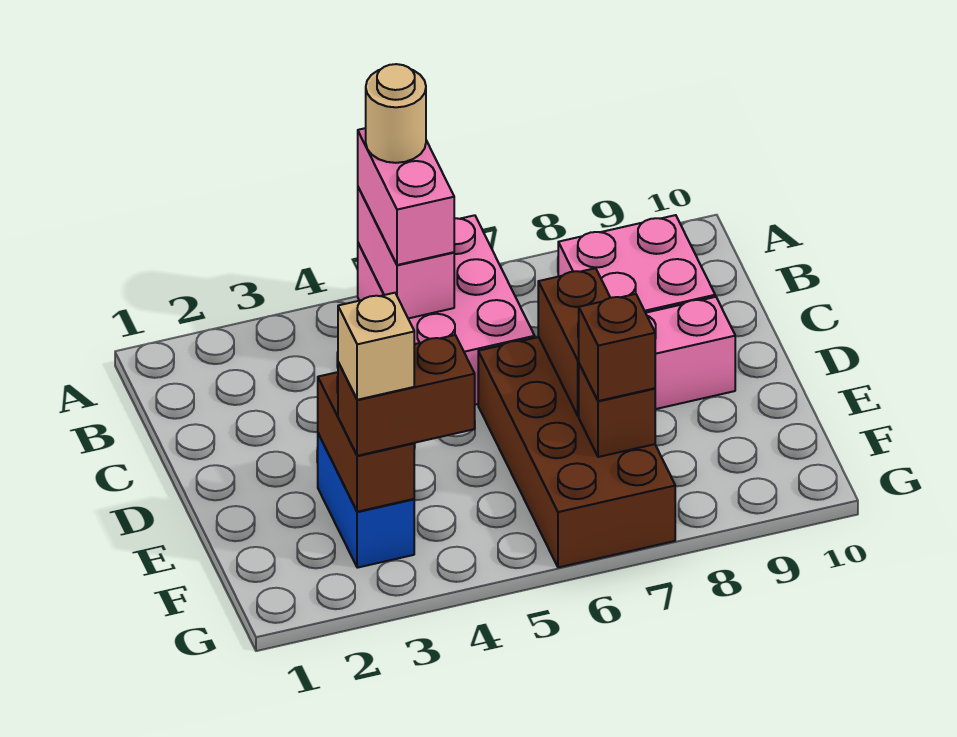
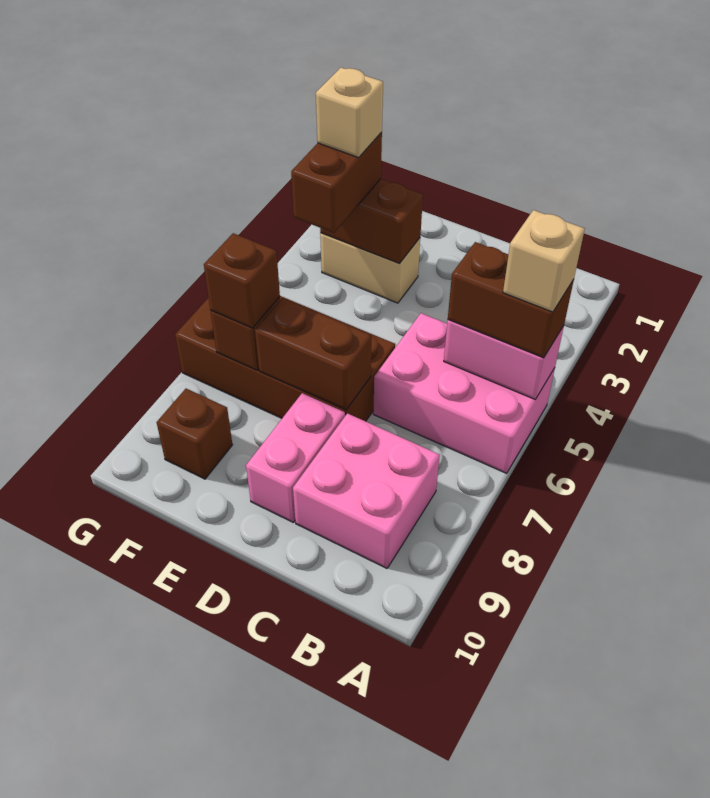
pink 1x2 brick [358,128,454,265] -> brown 1x2 brick [448,242,574,358]
tan 1x1 round brick [366,64,426,163] -> tan 1x1 brick [503,210,585,312]
blue 1x2 brick [318,434,414,568] -> tan 1x2 brick [320,233,420,303]
none -> brown 1x1 brick [157,389,232,479]

